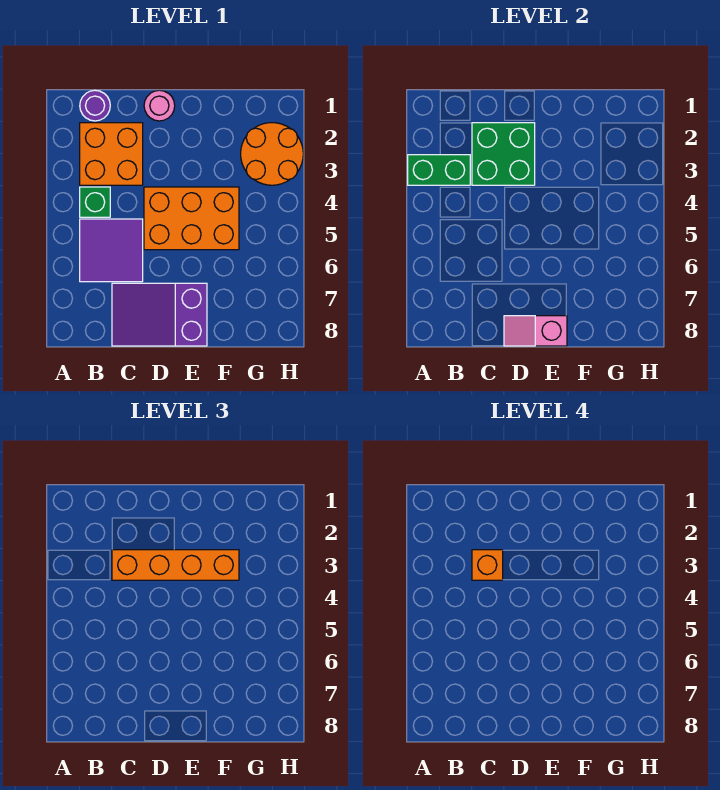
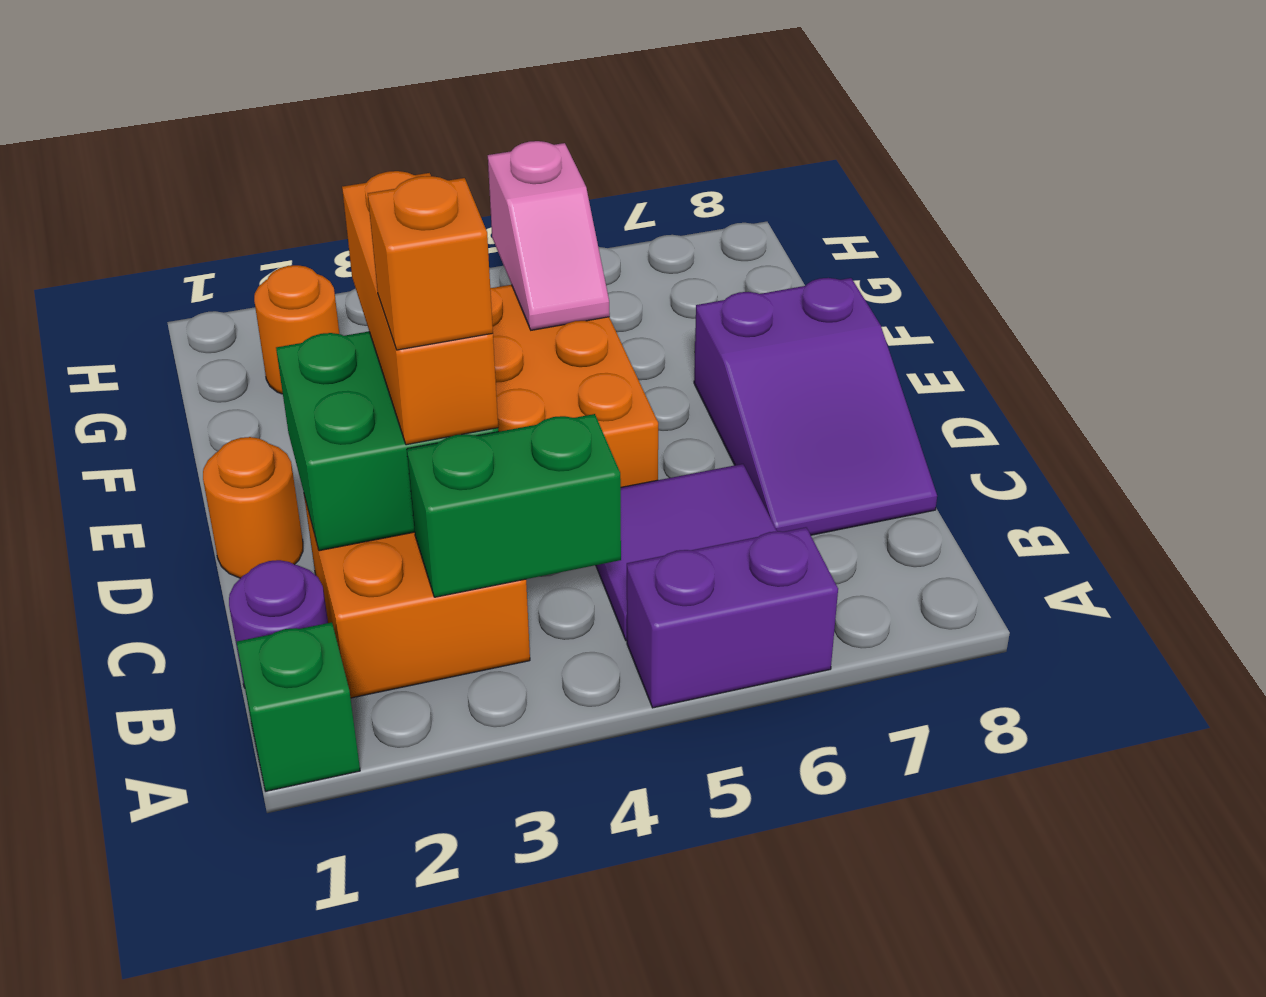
green 1x2 brick [408,155,470,185] -> green 1x2 brick turned to [407,414,621,597]
none -> purple 1x2 brick [627,527,838,708]
green 1x1 brick [80,187,110,217] -> green 1x1 brick moved to [237,622,360,791]
orange 1x4 brick [112,550,239,580] -> orange 1x3 brick [342,171,498,445]
pink 1x1 round brick [144,90,175,121] -> orange 1x1 round brick [203,437,303,578]
pink 1x2 slope [504,316,567,346] -> pink 1x2 slope moved to [488,141,610,330]
orange 2x2 round brick [241,123,303,185] -> orange 1x1 round brick [254,265,339,394]

